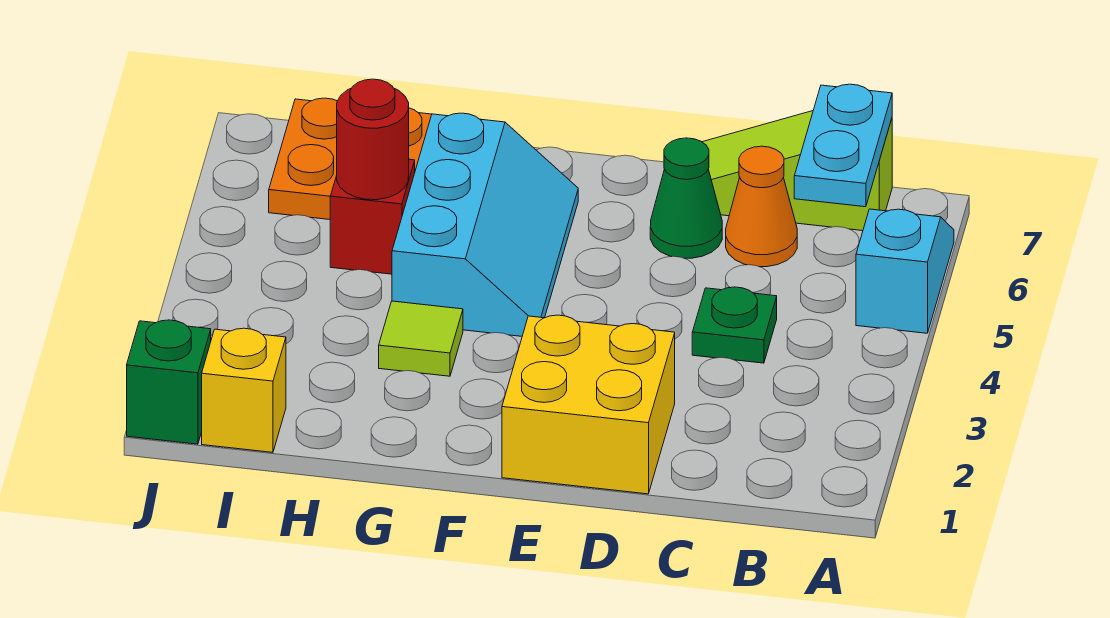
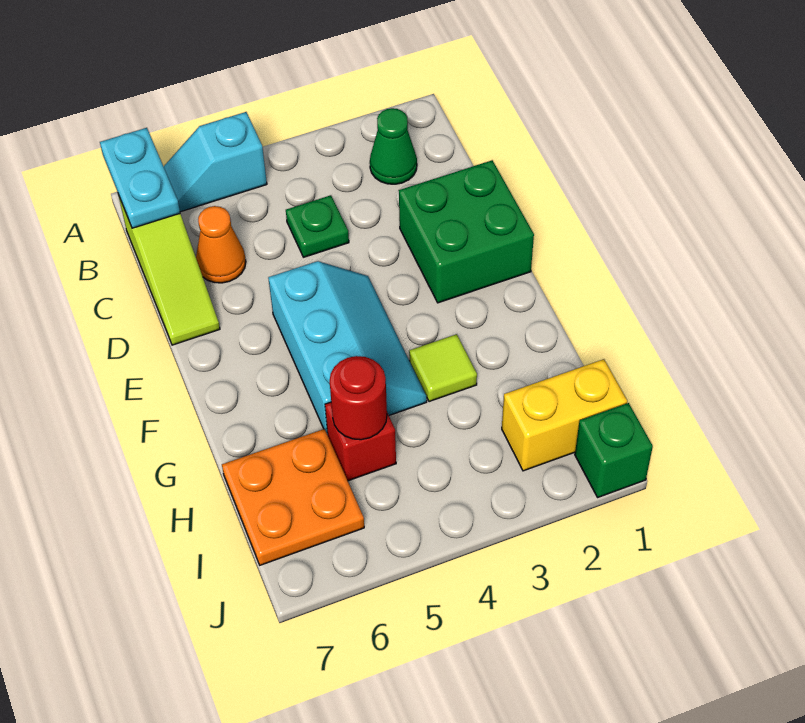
cyan 1x2 plate [794,84,892,207] -> cyan 1x2 plate turned to [100,128,180,228]
yellow 2x2 brick [502,315,675,494] -> green 2x2 brick [399,160,534,303]
green 1x1 cone [650,138,722,258] -> green 1x1 cone moved to [370,108,417,184]
cyan 2x3 slope [392,113,578,336] -> cyan 2x3 slope turned to [268,261,427,435]
yellow 1x1 brick [202,328,286,452] -> yellow 1x2 brick [502,359,627,471]

